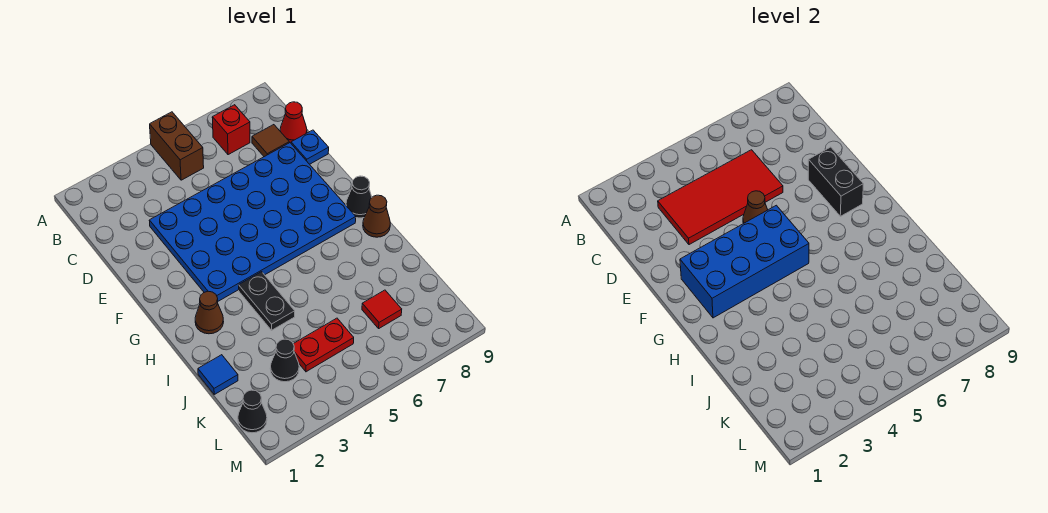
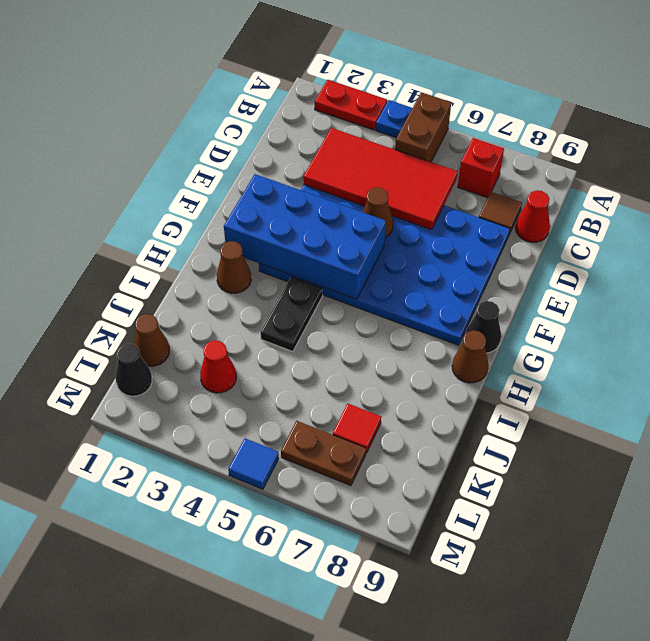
blue 1x1 plate [291,130,329,164] -> blue 1x1 plate moved to [376,100,412,138]
black 1x2 brick [808,147,863,216] -> none
blue 1x1 tile [198,355,238,394] -> blue 1x1 tile moved to [228,438,279,489]
none -> brown 1x1 cone [134,314,169,366]
black 1x1 cone [270,339,299,382] -> red 1x1 cone [200,340,236,393]
red 1x2 plate [294,318,354,372] -> red 1x2 plate moved to [315,80,387,130]
none -> brown 1x2 plate [281,421,366,486]

